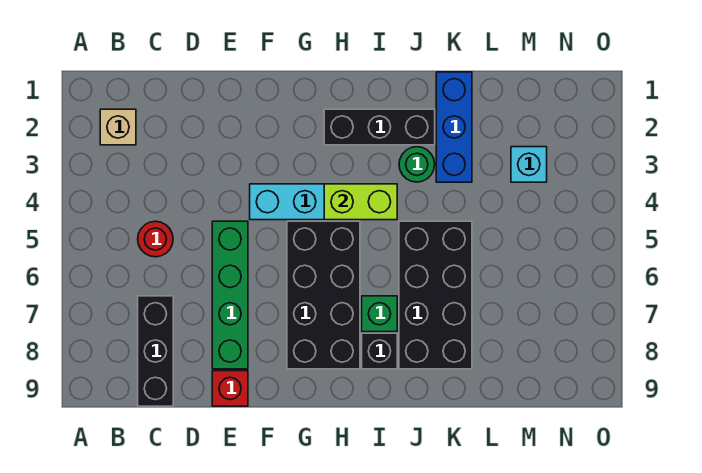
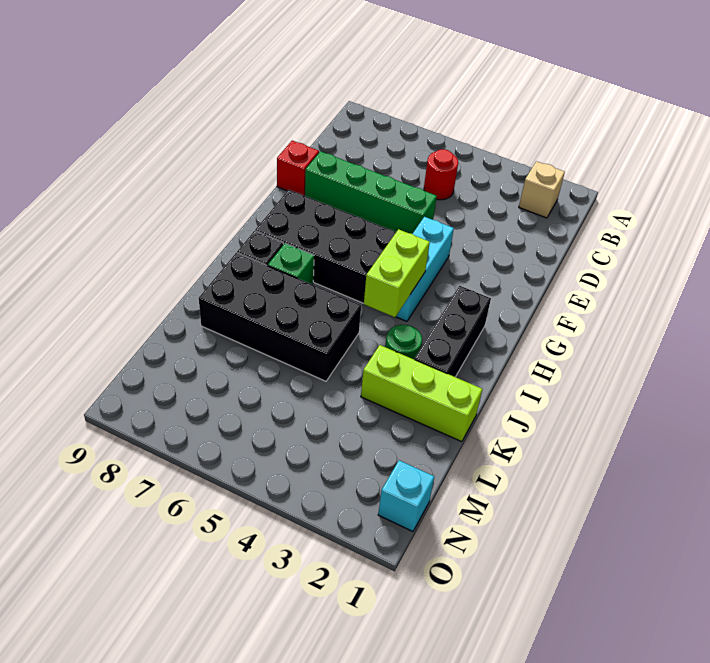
black 1x3 brick [138,296,173,406] -> none
blue 1x3 brick [436,72,472,182] -> lime 1x3 brick [361,345,482,442]
cyan 1x1 brick [511,147,547,182] -> cyan 1x1 brick moved to [378,460,434,531]

